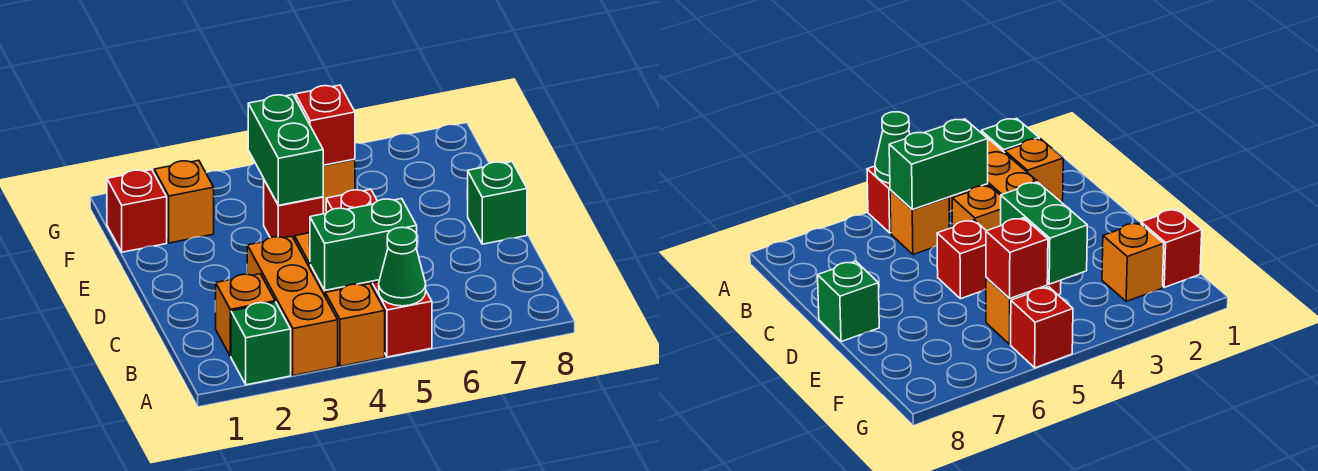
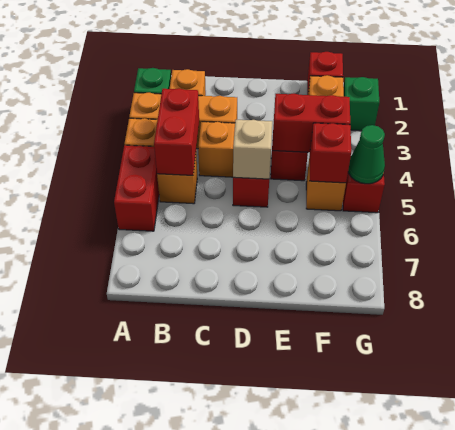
red 1x1 brick [372,282,432,357] -> red 1x2 brick [114,145,159,231]
green 1x1 cone [379,227,426,306] -> green 1x1 cone moved to [348,125,385,184]
green 1x2 brick [310,199,417,290] -> red 1x2 brick [154,88,199,175]
none -> tan 1x1 brick [233,120,272,179]
green 1x1 brick [468,162,527,244] -> green 1x1 brick moved to [343,77,379,131]
green 1x2 brick [248,94,324,205] -> red 1x2 brick [272,93,350,152]

